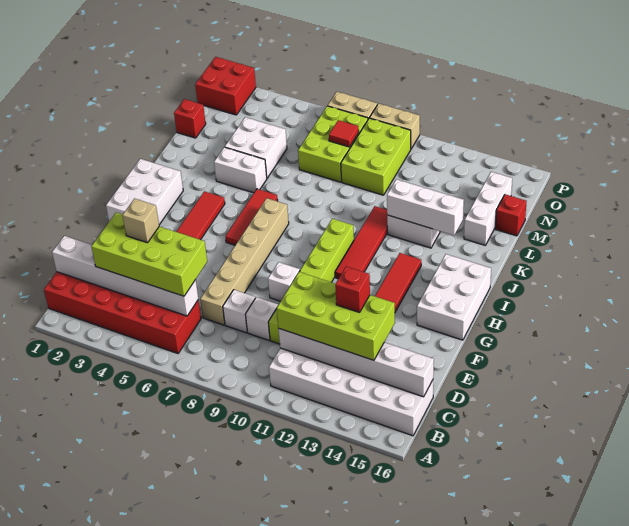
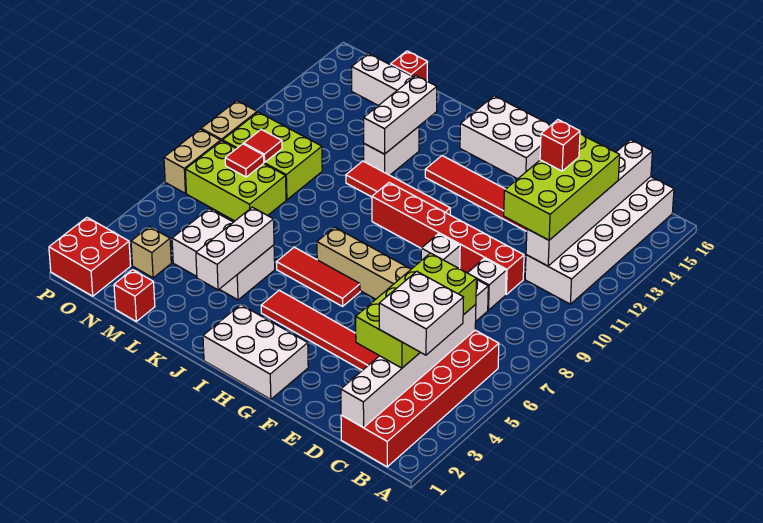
none -> white 2x2 brick [379,271,464,355]
tan 1x1 brick [122,199,159,243] -> tan 1x1 brick moved to [131,227,171,278]
lime 1x6 brick [268,219,354,344] -> red 1x6 brick [372,183,524,294]
none -> white 1x3 brick [196,207,274,290]
none -> red 1x1 tile [244,129,282,163]

